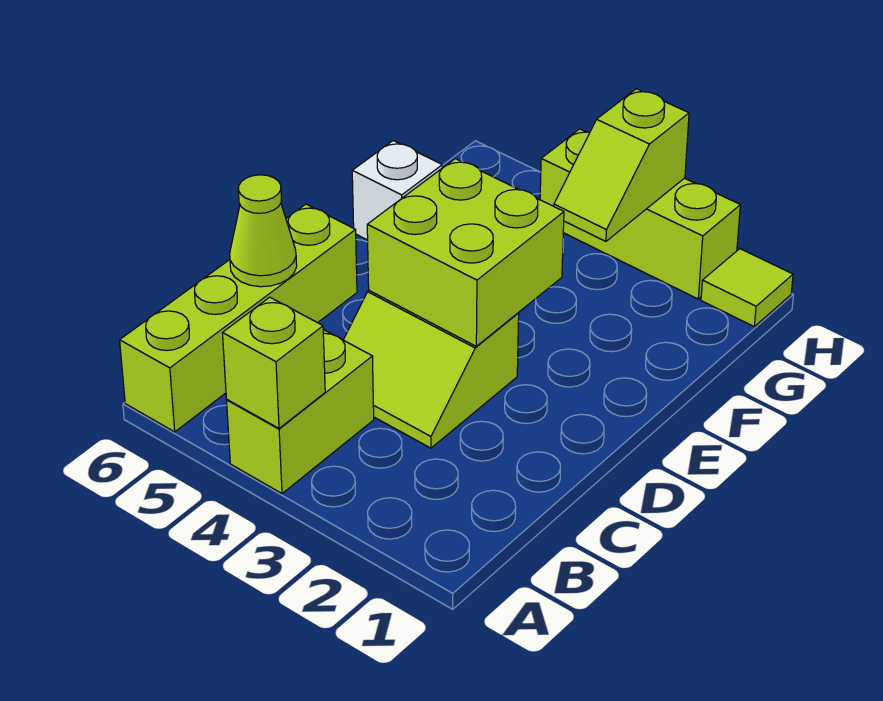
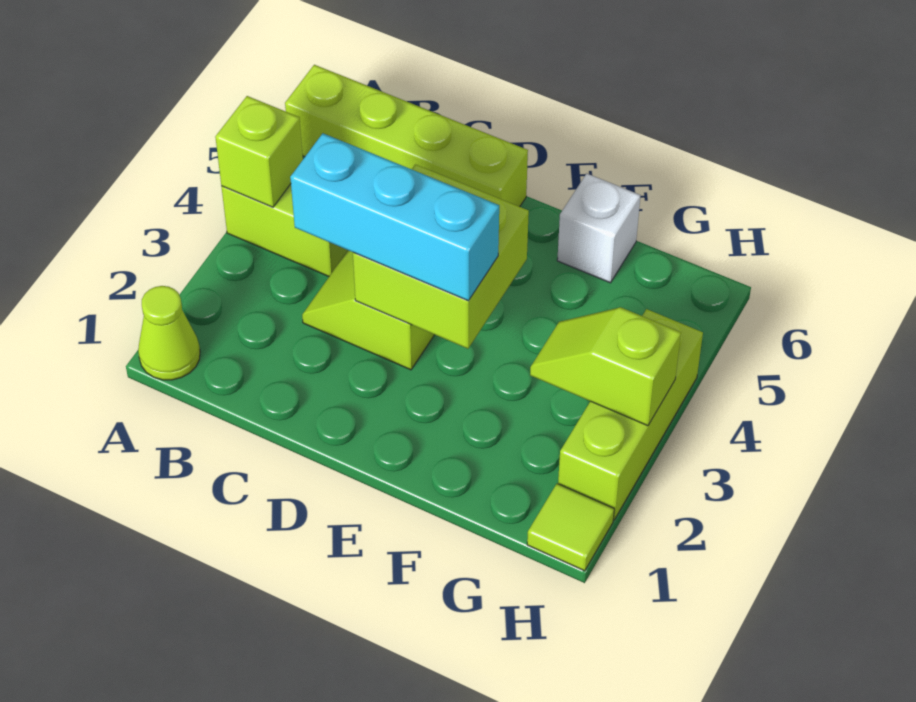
none -> cyan 1x3 brick [290,133,499,301]
lime 1x1 cone [230,175,297,287] -> lime 1x1 cone moved to [138,286,200,380]

